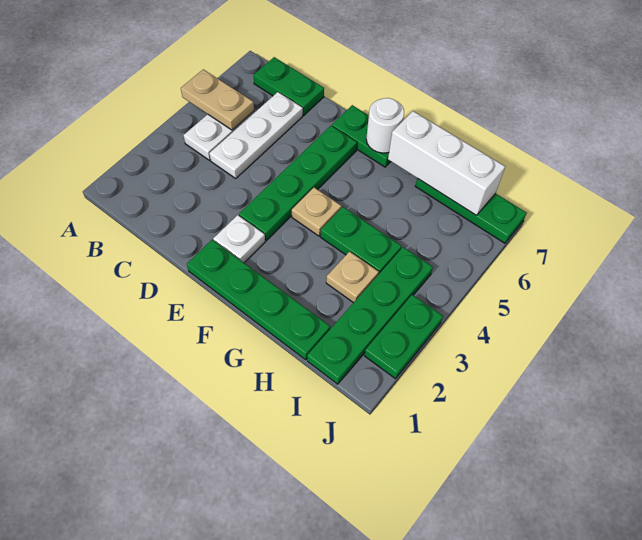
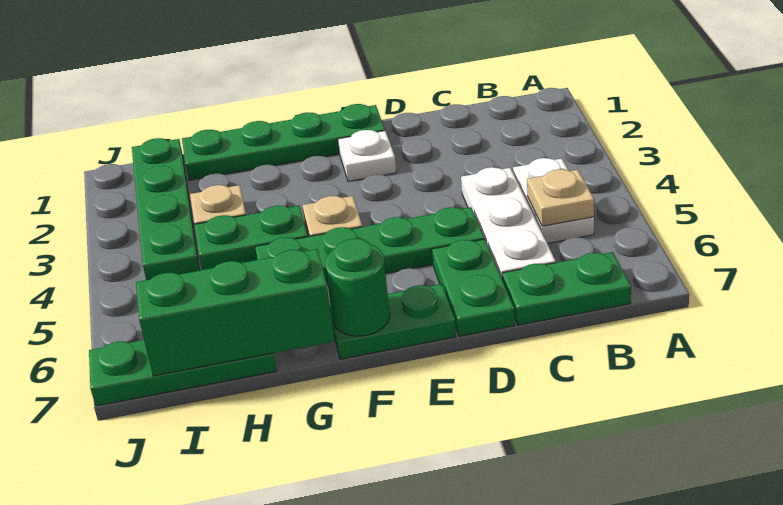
tan 1x2 plate [181,69,254,130] -> tan 1x1 plate [527,169,594,226]
green 1x4 plate [239,126,357,240] -> green 1x4 plate turned to [255,207,484,284]
white 1x1 round brick [366,98,404,153] -> green 1x1 round brick [325,239,390,336]
white 1x3 brick [388,111,505,215] -> green 1x3 brick [136,249,335,376]
green 1x2 plate [364,295,443,379] -> green 1x2 plate moved to [432,239,515,336]

